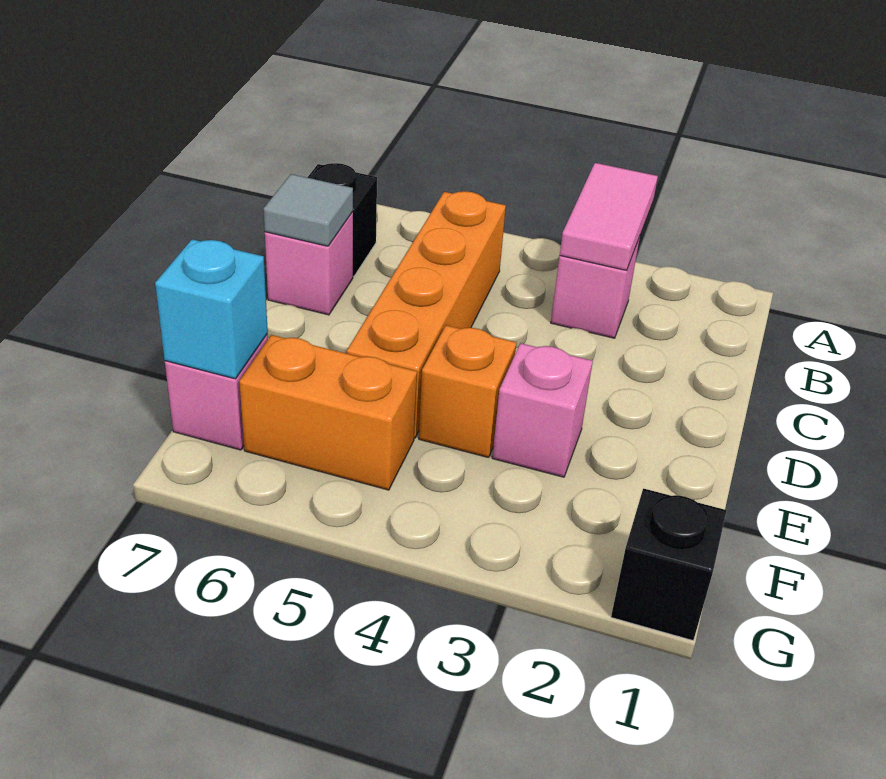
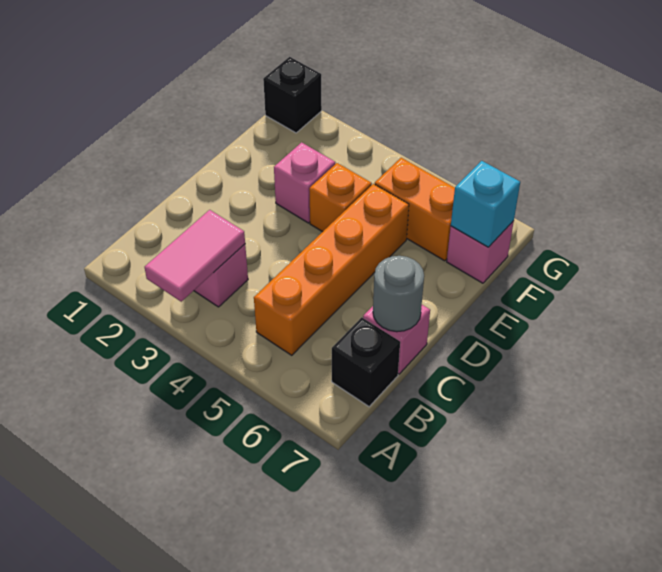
grey 1x1 tile [264,174,353,246] -> grey 1x1 round brick [373,256,424,332]

